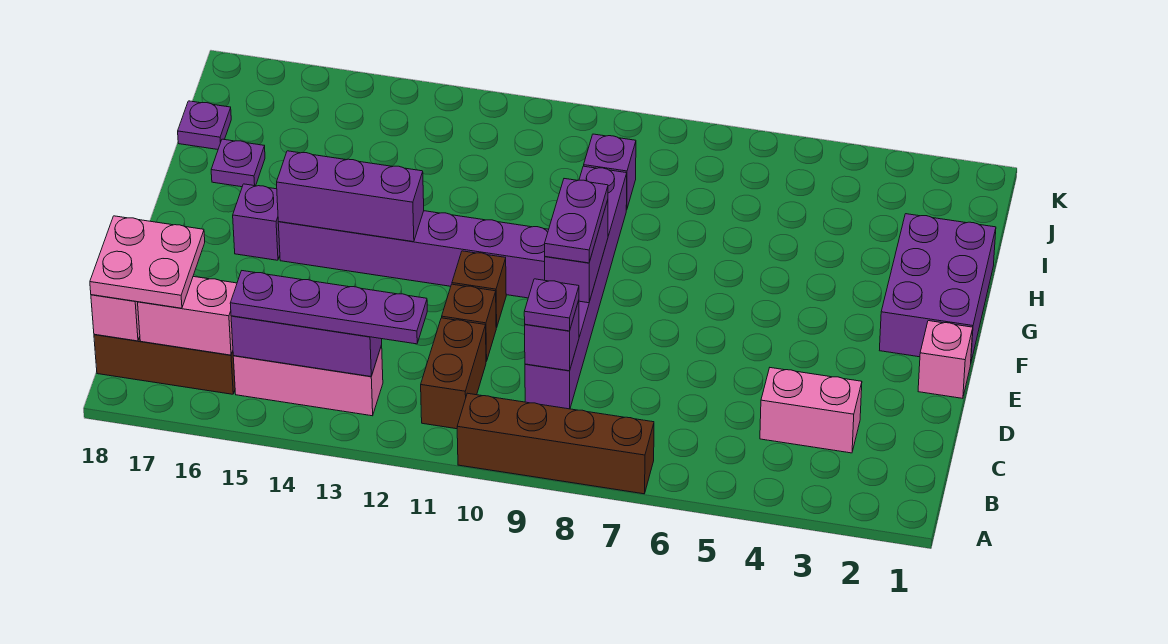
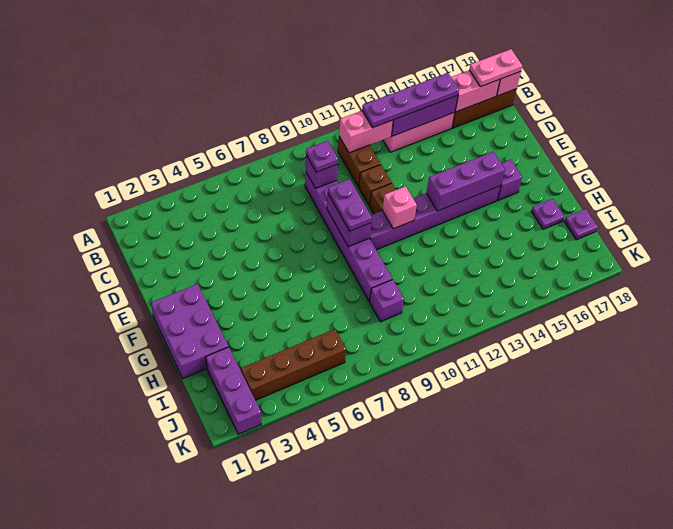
brown 1x4 brick [457,393,654,494] -> brown 1x4 brick moved to [241,329,346,400]
pink 2x2 plate [90,216,205,308] -> pink 1x2 plate [469,49,522,87]
pink 1x2 brick [760,368,862,453] -> pink 1x2 brick moved to [339,111,393,153]
pink 1x1 brick [918,321,973,398] -> pink 1x1 brick moved to [382,186,417,229]
none -> purple 1x3 brick [206,347,261,434]

